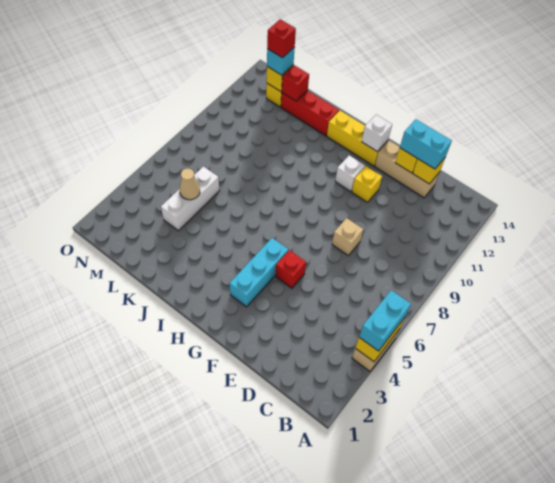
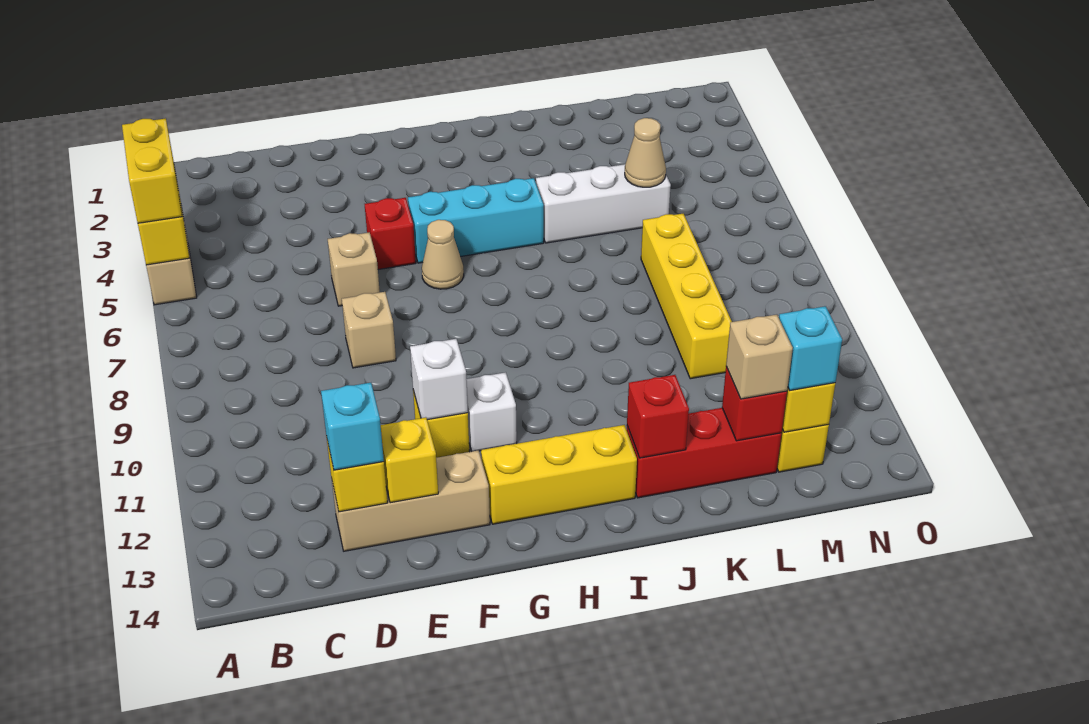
cyan 1x2 brick [359,290,411,351] -> yellow 1x2 brick [122,118,182,223]
cyan 1x2 brick [400,119,452,169] -> cyan 1x1 brick [321,383,384,470]
none -> tan 1x1 brick [328,232,380,306]
cyan 1x3 brick [229,238,288,307] -> cyan 1x3 brick turned to [408,178,544,263]
none -> tan 1x1 cone [422,220,464,289]
white 1x1 brick [362,115,392,152] -> white 1x1 brick moved to [410,339,468,420]
white 1x3 brick [161,166,220,231] -> white 1x3 brick turned to [536,164,671,243]
none -> yellow 1x4 brick [641,214,732,379]
none -> tan 1x1 brick [726,315,793,399]
red 1x1 brick [267,19,296,58] -> red 1x1 brick moved to [627,375,689,458]

